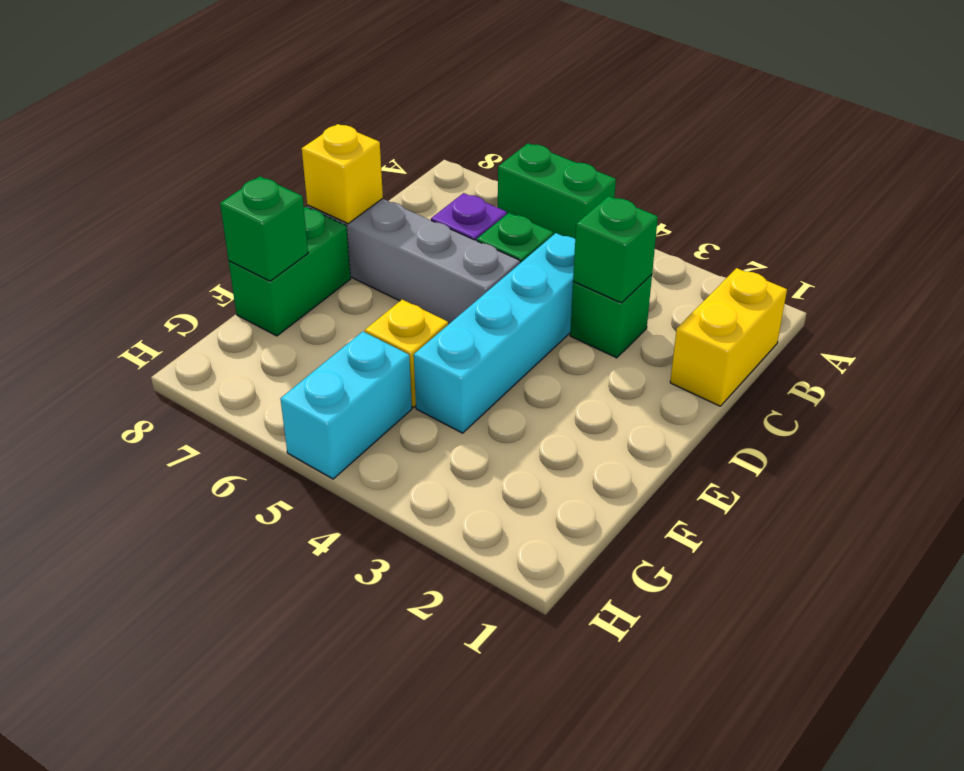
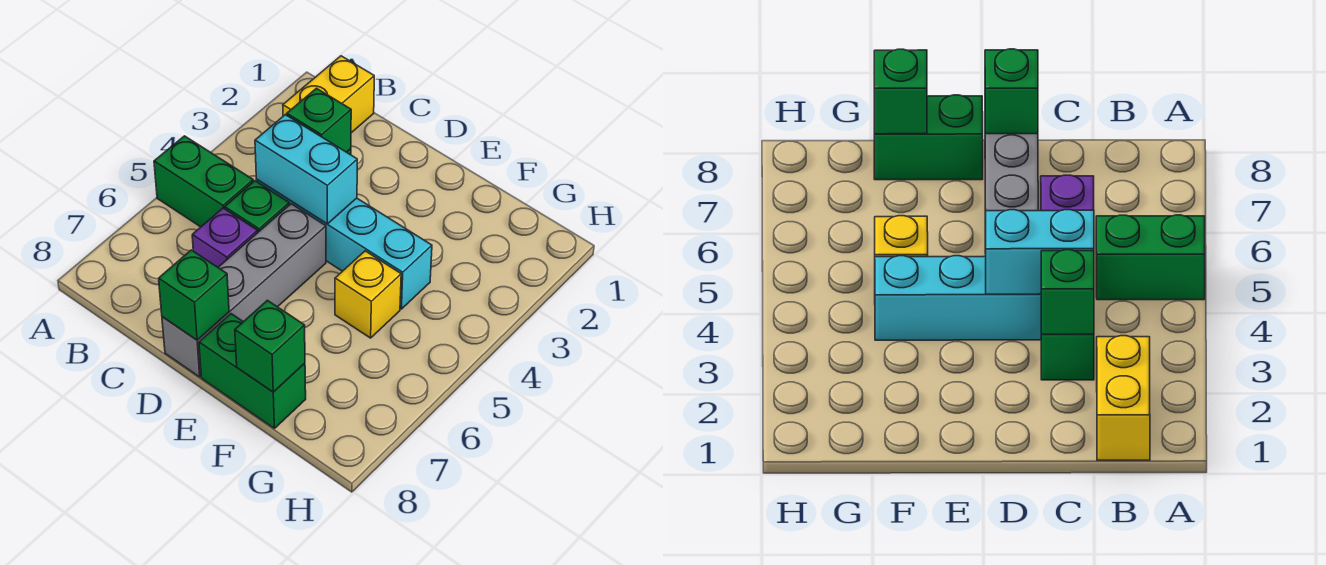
green 1x2 brick [498,143,616,238] -> green 1x2 brick turned to [154,136,253,227]
yellow 1x2 brick [670,268,787,406] -> yellow 1x2 brick turned to [283,56,374,133]
yellow 1x1 brick [302,124,383,224] -> green 1x1 brick [159,250,229,340]
cyan 1x2 brick [280,332,412,479] -> cyan 1x2 brick moved to [255,115,357,224]

